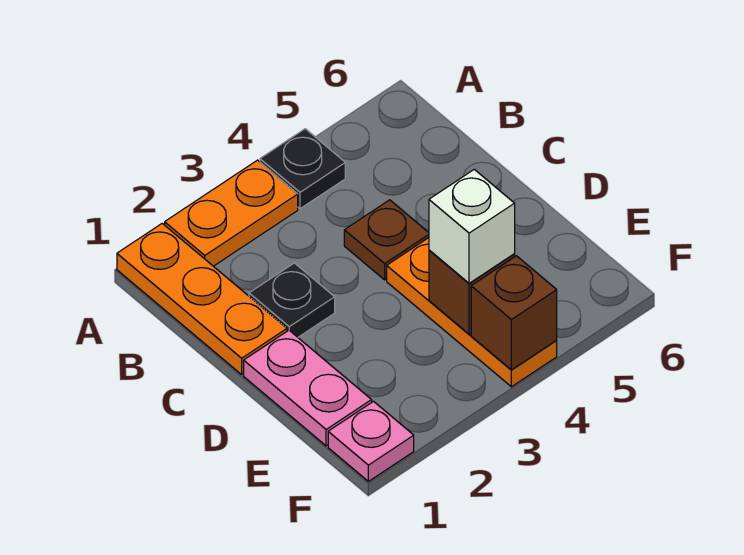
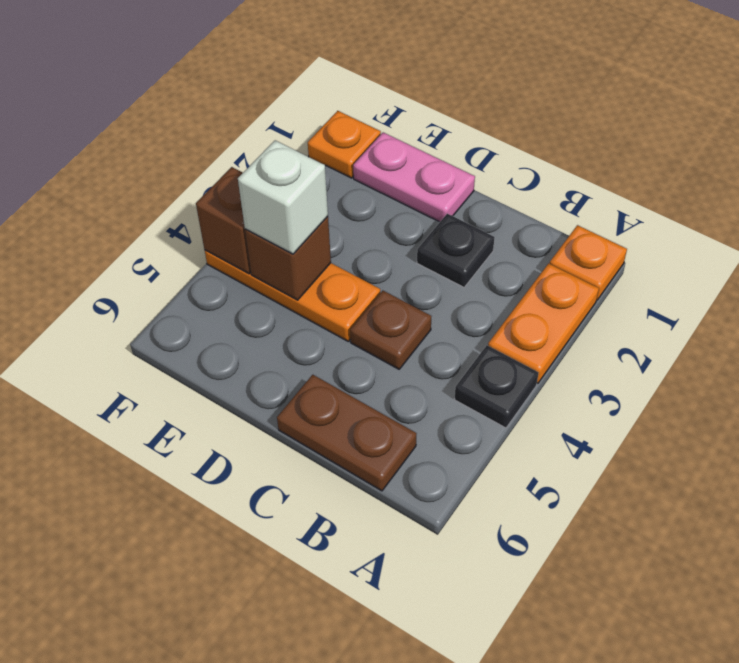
orange 1x3 plate [117,223,287,374] -> orange 1x1 plate [550,225,627,300]
none -> brown 1x2 plate [277,375,416,491]
pink 1x1 plate [328,402,414,481] -> orange 1x1 plate [308,111,381,178]

